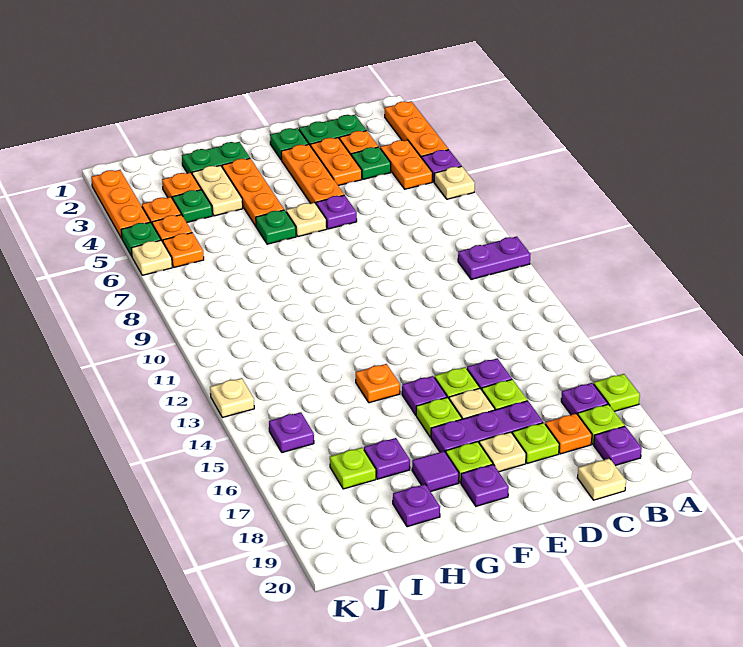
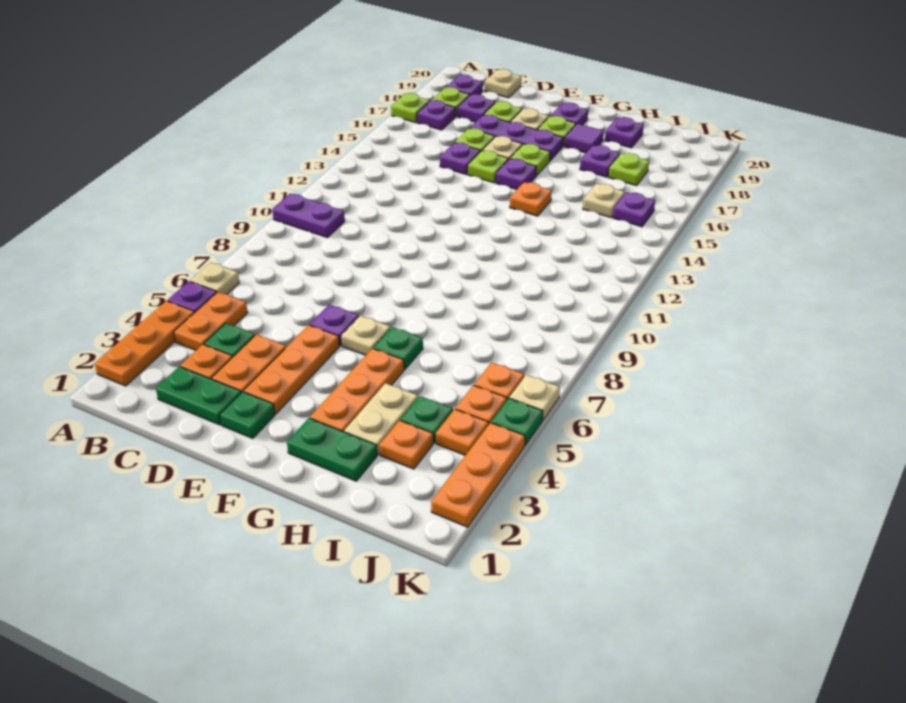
orange 1x1 plate [545,414,592,454] -> purple 1x1 plate [457,94,495,122]
tan 1x1 plate [210,378,254,418] -> tan 1x1 plate moved to [583,184,625,217]

